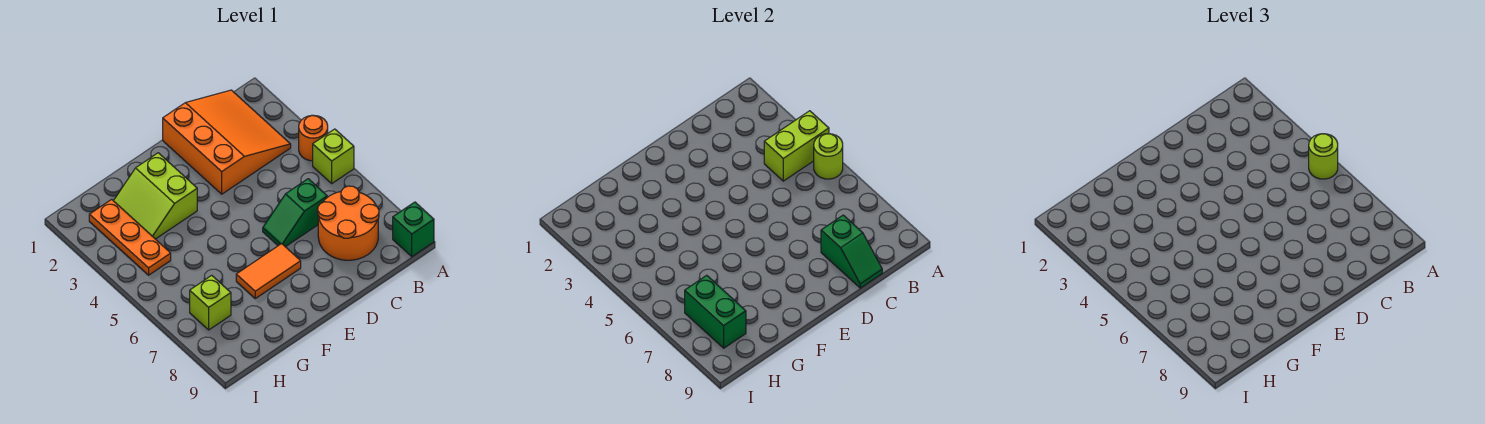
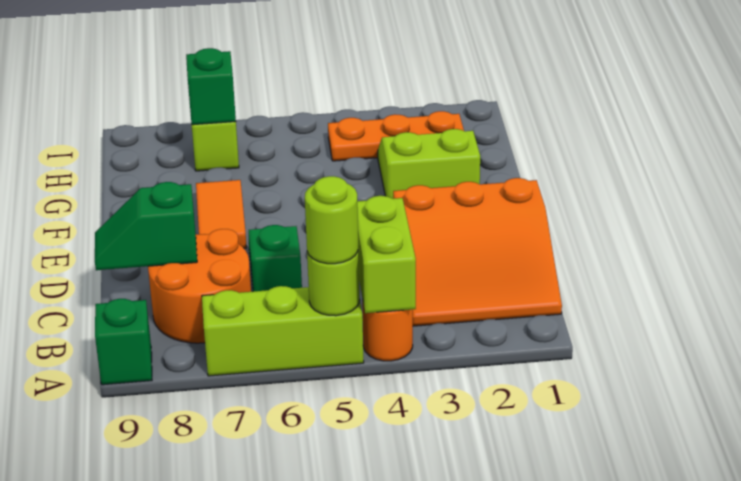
lime 1x1 brick [313,129,354,183] -> lime 1x3 brick [202,286,364,376]
green 1x2 brick [685,275,746,348] -> green 1x1 brick [186,48,236,125]

